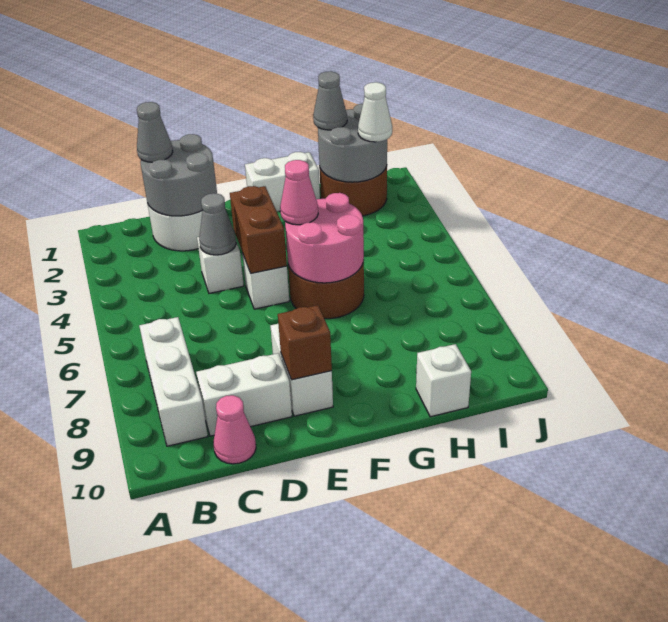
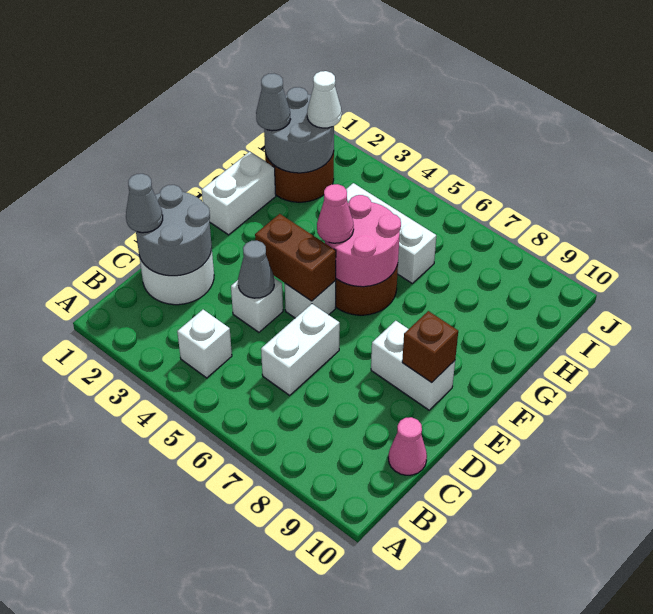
white 1x3 brick [139,317,208,446] -> white 1x3 brick moved to [346,183,436,283]
white 1x2 brick [196,353,292,436] -> white 1x2 brick moved to [261,304,340,395]
white 1x1 brick [416,344,471,417] -> white 1x1 brick moved to [177,310,232,378]

